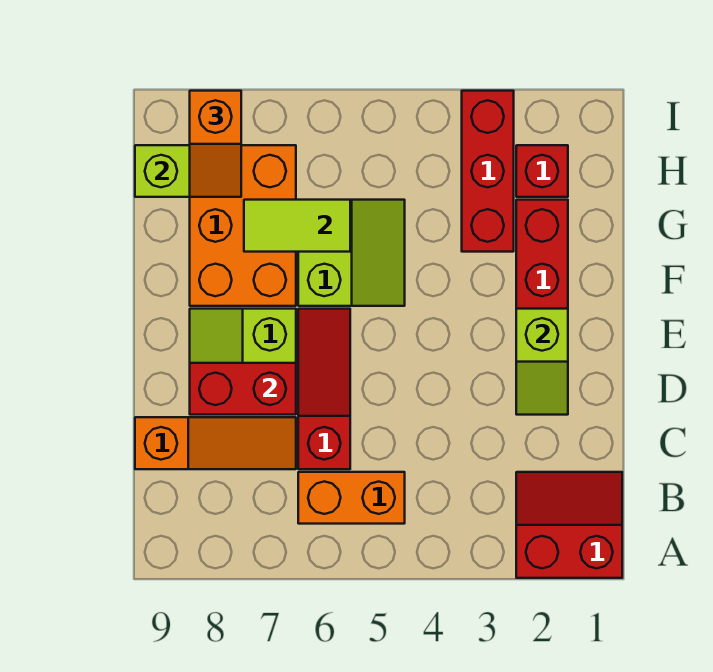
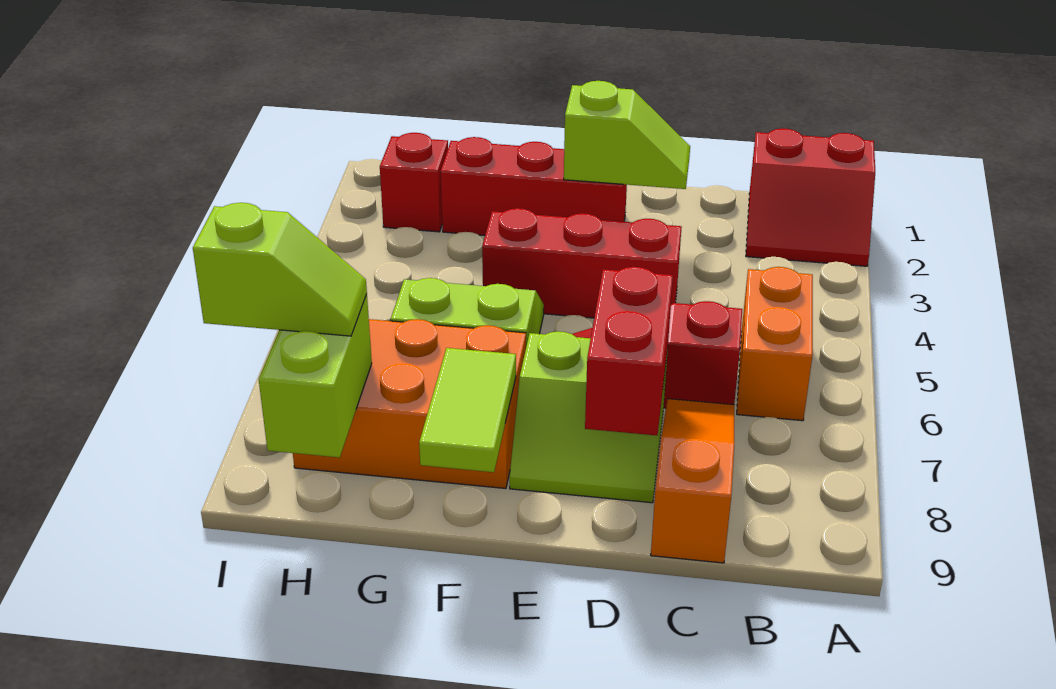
red 2x2 slope [516,472,622,578] -> red 2x2 slope turned to [746,128,875,266]
red 1x3 brick [462,91,514,252] -> red 1x3 brick moved to [482,208,682,318]
lime 1x2 tile [244,200,350,252] -> lime 1x2 tile moved to [419,348,516,472]
orange 1x2 slope [190,91,241,197] -> lime 1x2 slope [193,203,367,336]

